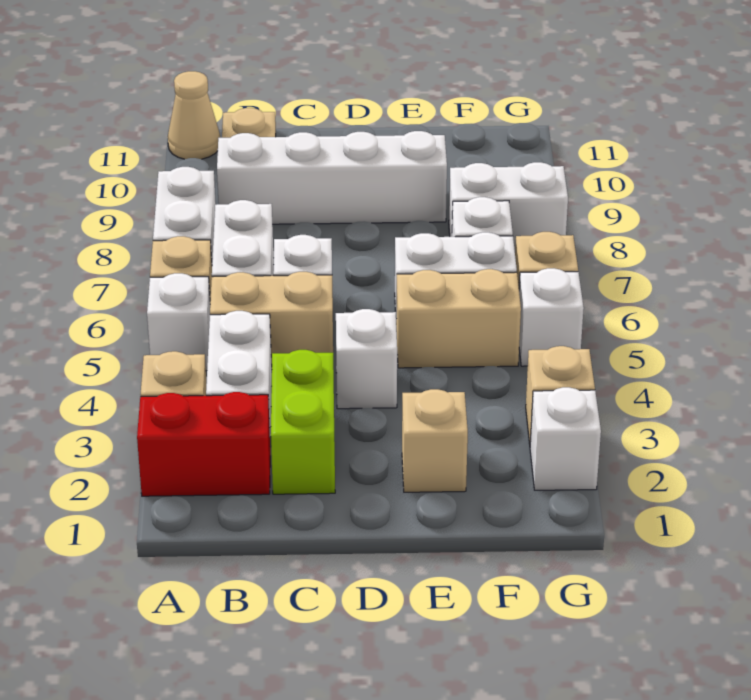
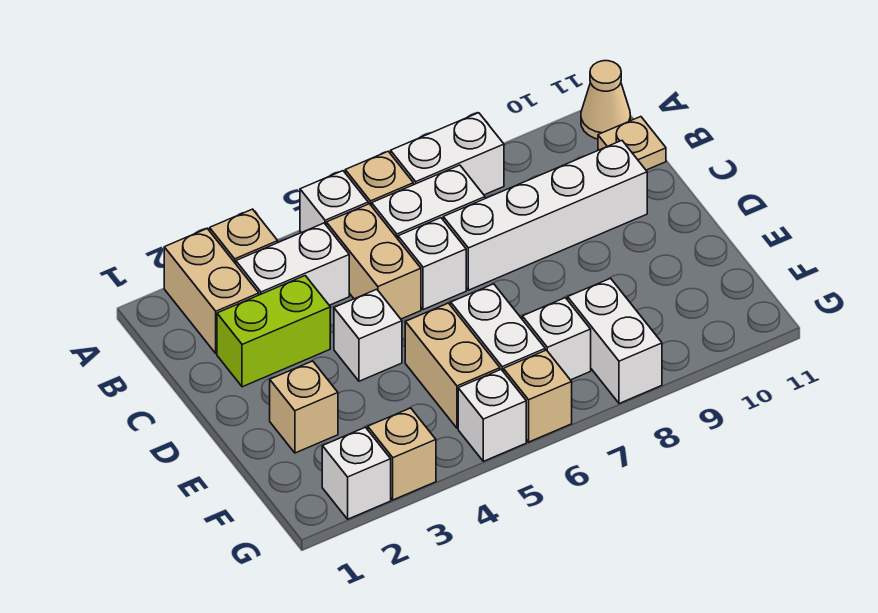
red 1x2 brick [137,392,270,496] -> tan 1x2 brick [164,229,259,354]
white 1x4 brick [217,131,447,224] -> white 1x4 brick turned to [443,141,647,290]

